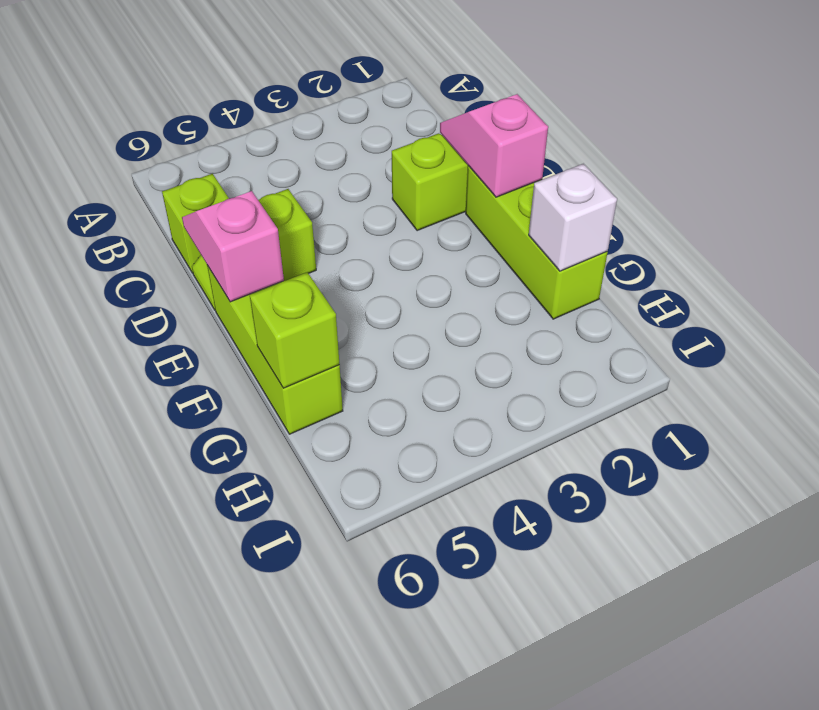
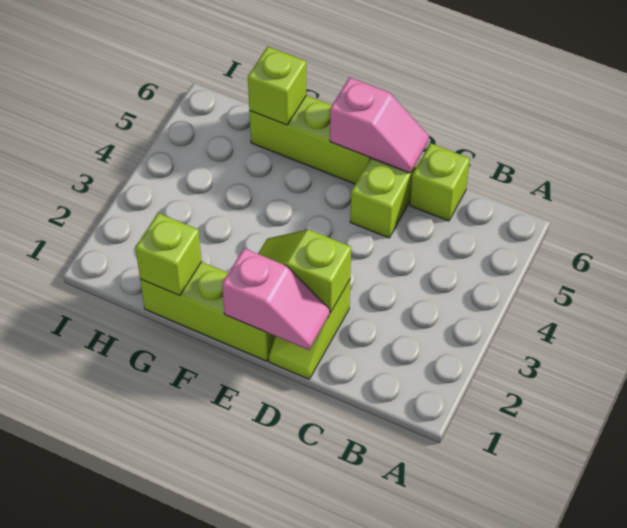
none -> lime 1x2 slope [258,229,351,313]
white 1x1 brick [529,164,617,271] -> lime 1x1 brick [135,213,202,296]

